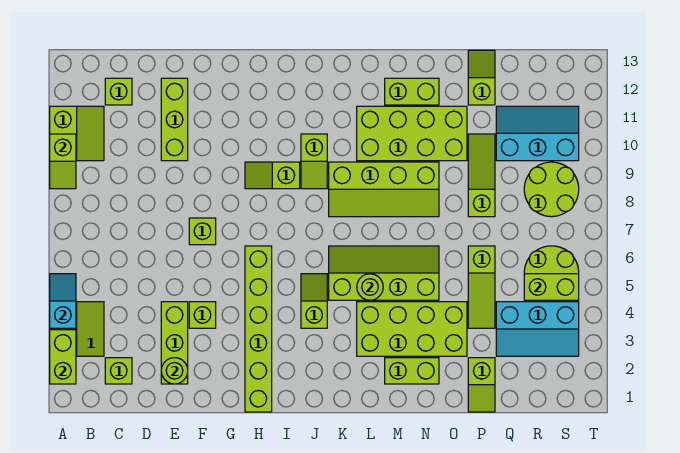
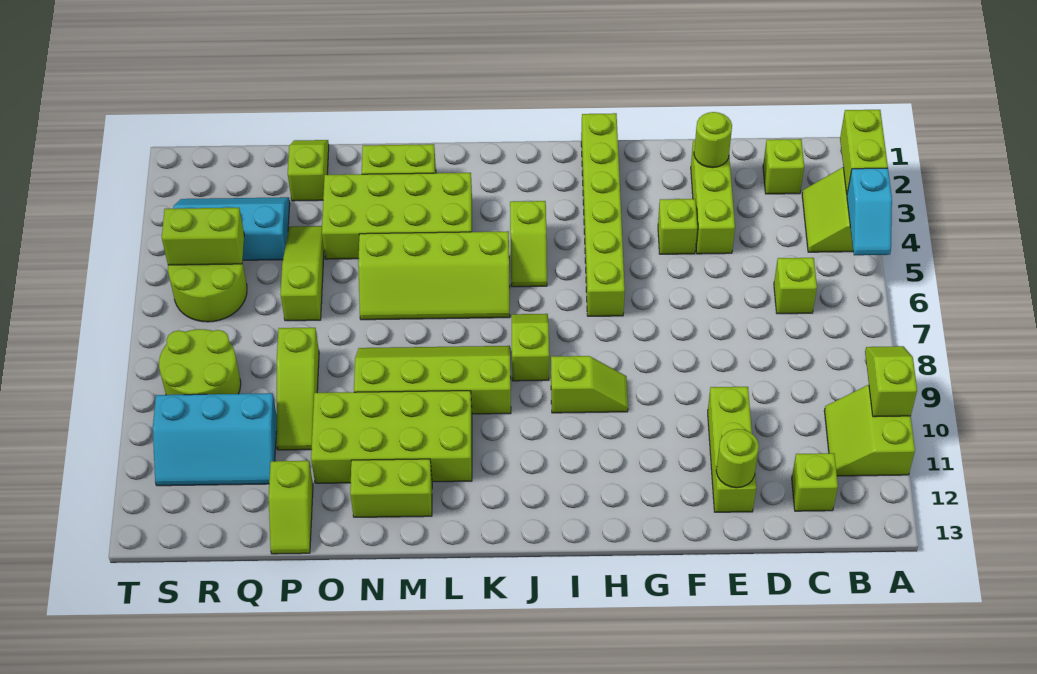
lime 1x1 brick [189,218,216,245] -> lime 1x1 brick moved to [774,258,817,314]
lime 1x2 slope [301,134,327,189] -> lime 1x2 slope moved to [512,314,549,381]
lime 1x1 round brick [357,274,383,300] -> lime 1x1 round brick moved to [716,429,759,488]

